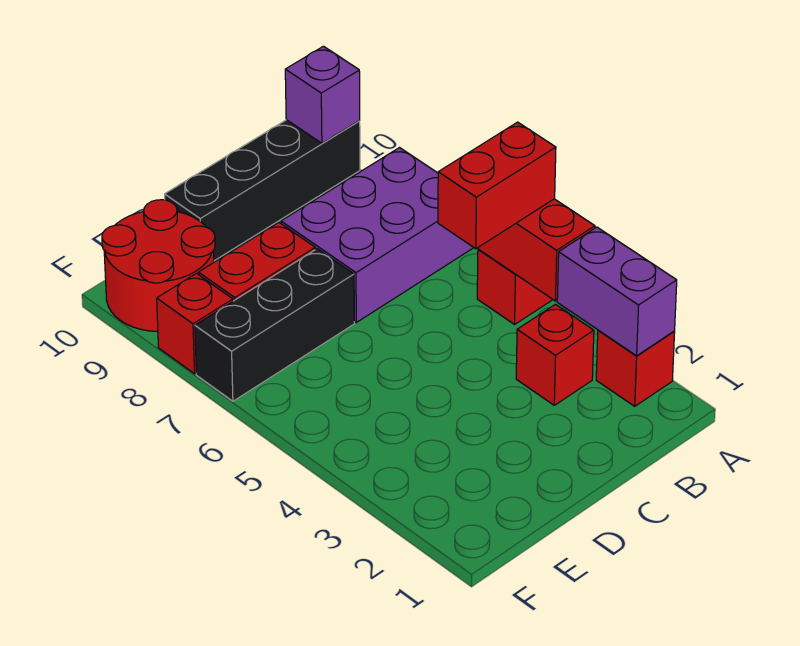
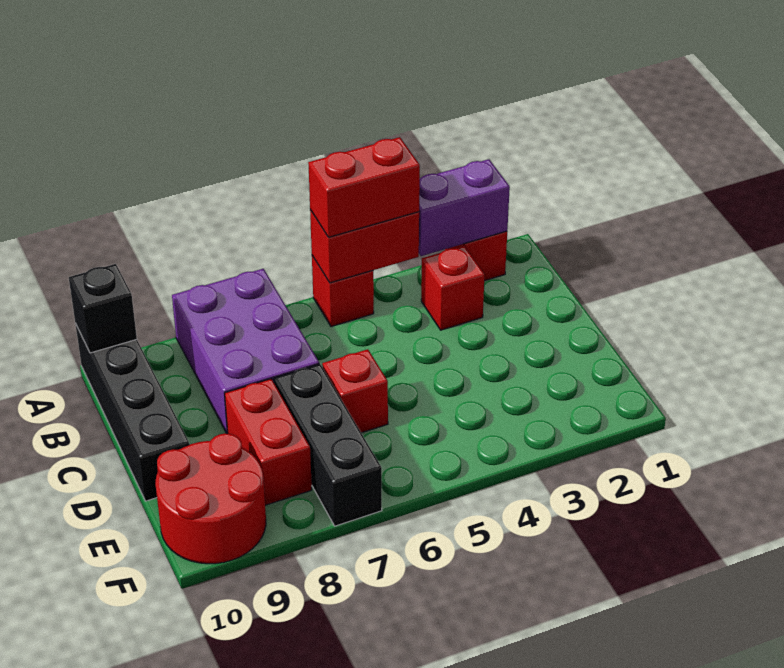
red 1x2 brick [438,122,556,249] -> red 1x2 brick turned to [308,137,420,237]
purple 1x1 brick [285,46,360,143] -> black 1x1 brick [69,264,137,353]
red 1x1 brick [157,274,233,374] -> red 1x1 brick moved to [322,349,388,433]

